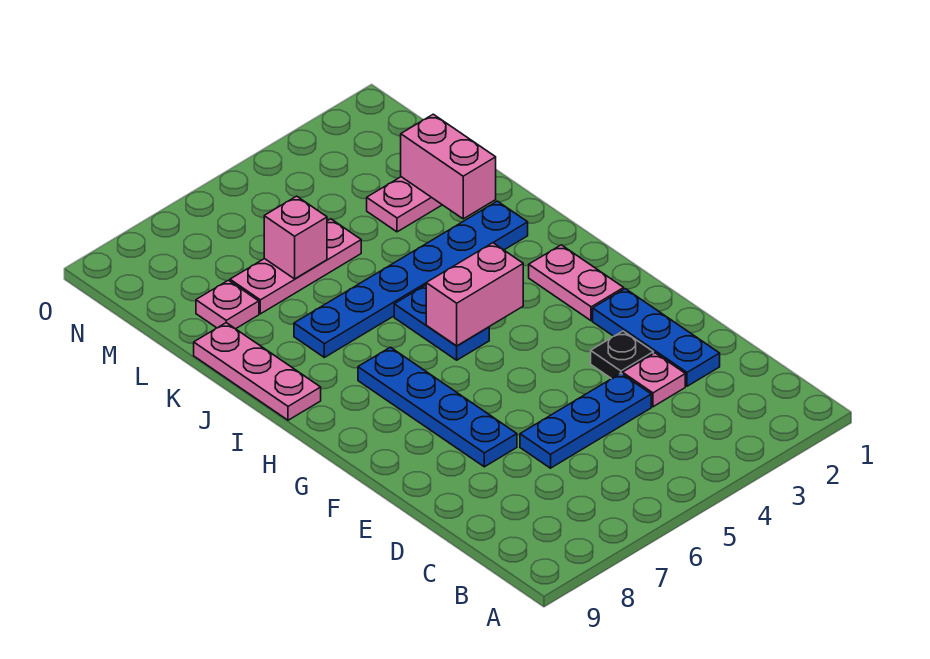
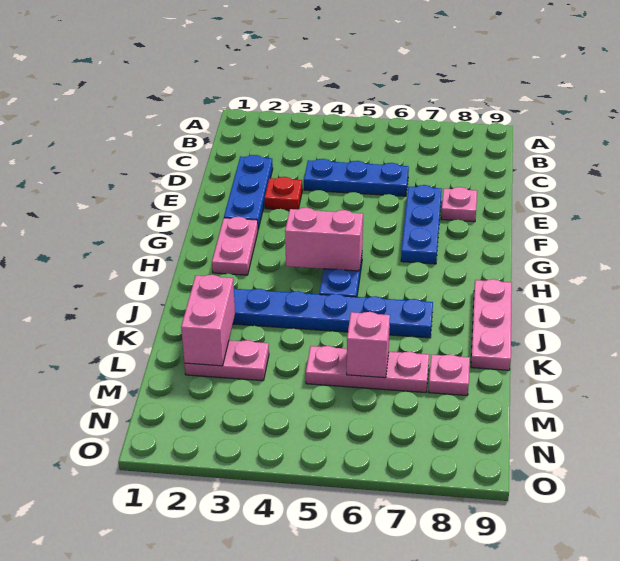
pink 1x1 plate [623,353,685,407] -> pink 1x1 plate moved to [441,187,477,222]
black 1x1 plate [591,331,653,379] -> red 1x1 plate [265,177,302,210]
blue 1x4 plate [358,347,517,467] -> blue 1x3 plate [401,185,442,264]

